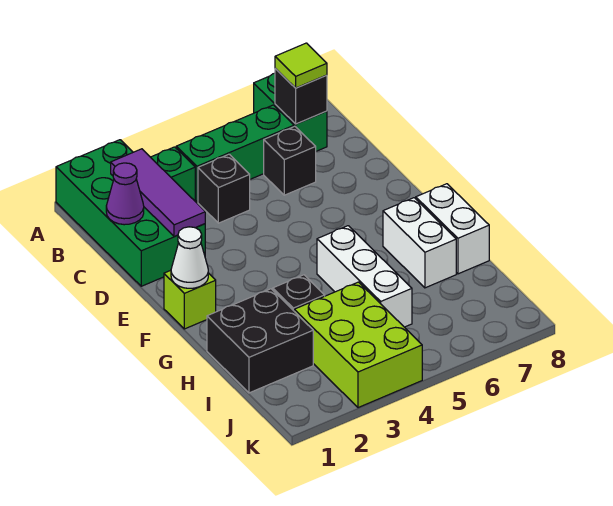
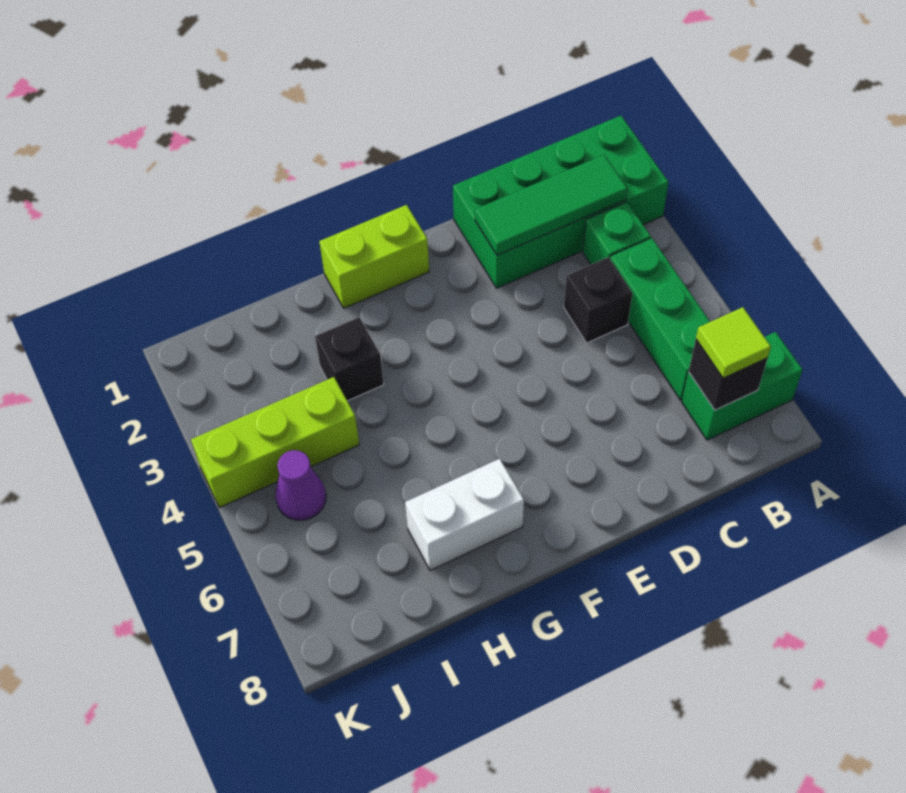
purple 1x3 tile [111,149,205,237] -> green 1x3 tile [475,155,628,255]
purple 1x1 cone [106,163,144,225] -> purple 1x1 cone moved to [275,450,326,520]
black 1x1 brick [264,126,316,195] -> none
lime 1x1 brick [164,270,216,329] -> lime 1x2 brick [319,205,429,308]
white 1x1 cone [171,227,208,288] -> none
white 1x3 brick [317,226,412,327] -> none
white 1x2 brick [416,184,489,274] -> none
black 2x2 brick [207,289,313,393] -> none
lime 2x3 brick [294,282,422,408] -> lime 1x3 brick [191,377,359,507]

